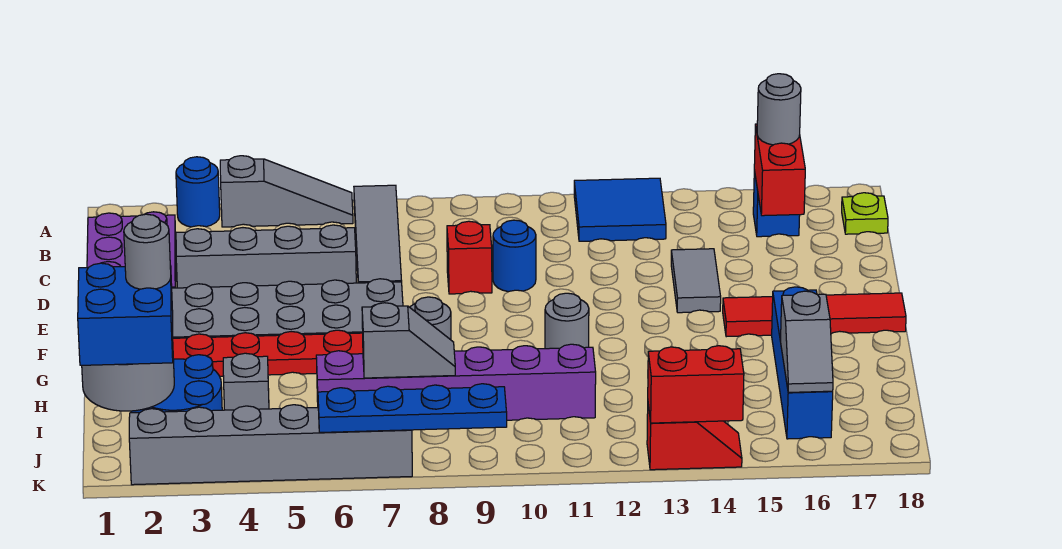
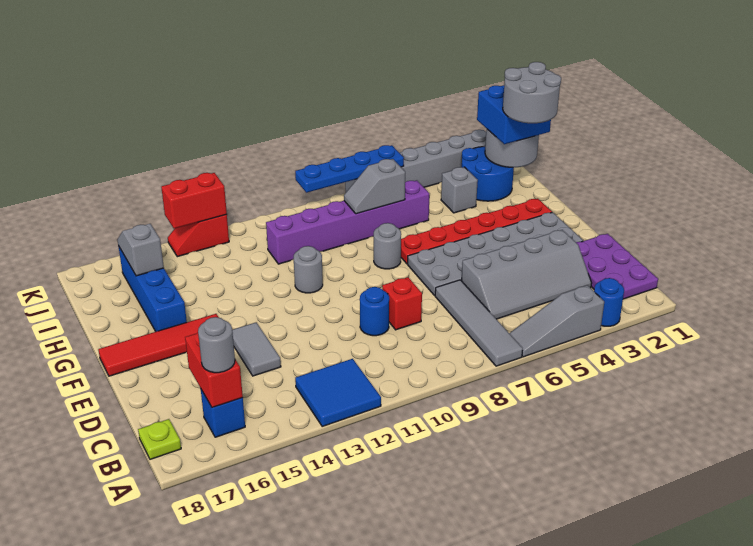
grey 1x1 round brick [124,214,171,289] -> grey 2x2 round brick [503,62,561,123]

